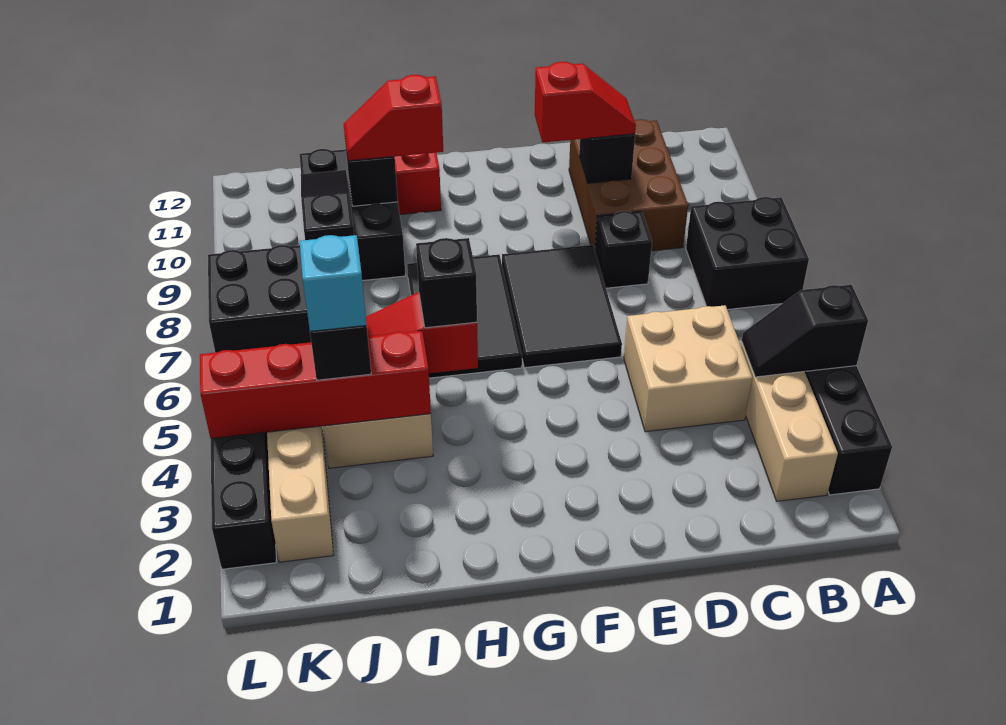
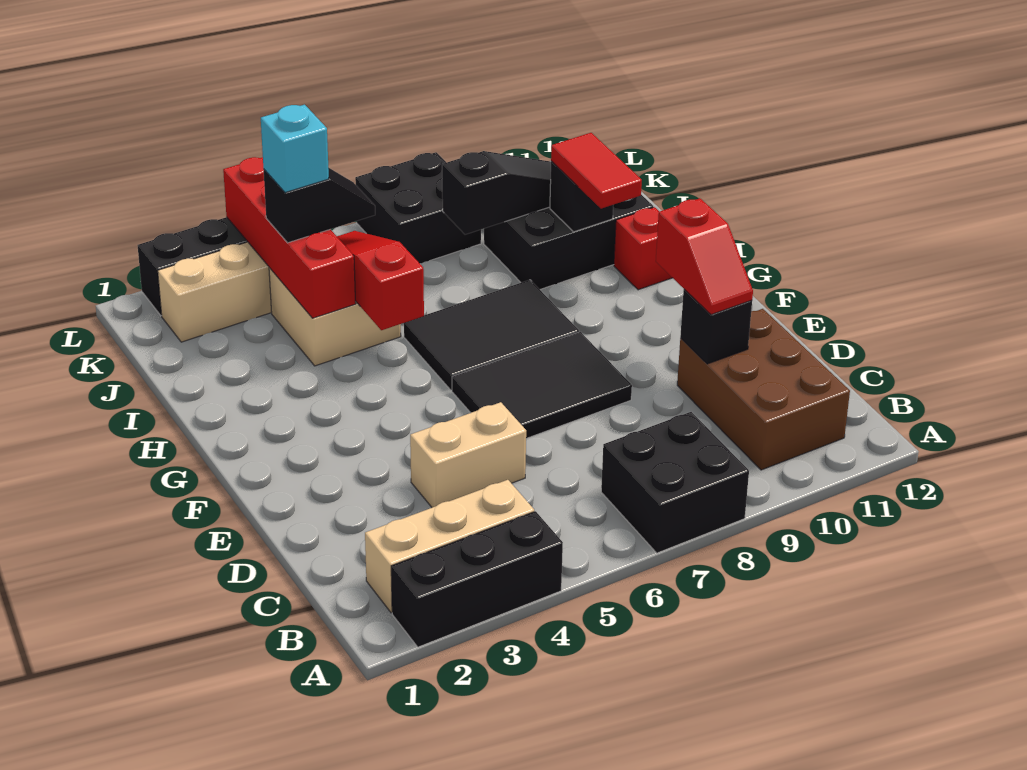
black 1x2 slope [742,285,868,377] -> none
tan 2x2 brick [624,305,752,432] -> tan 1x2 brick [410,402,526,507]
brown 2x3 brick [569,119,688,251] -> brown 2x3 brick turned to [677,309,850,470]
black 1x1 brick [595,211,652,288] -> none
black 1x1 brick [416,238,477,328] -> none
red 1x2 slope [344,75,443,161] -> red 1x2 tile [551,133,642,209]

